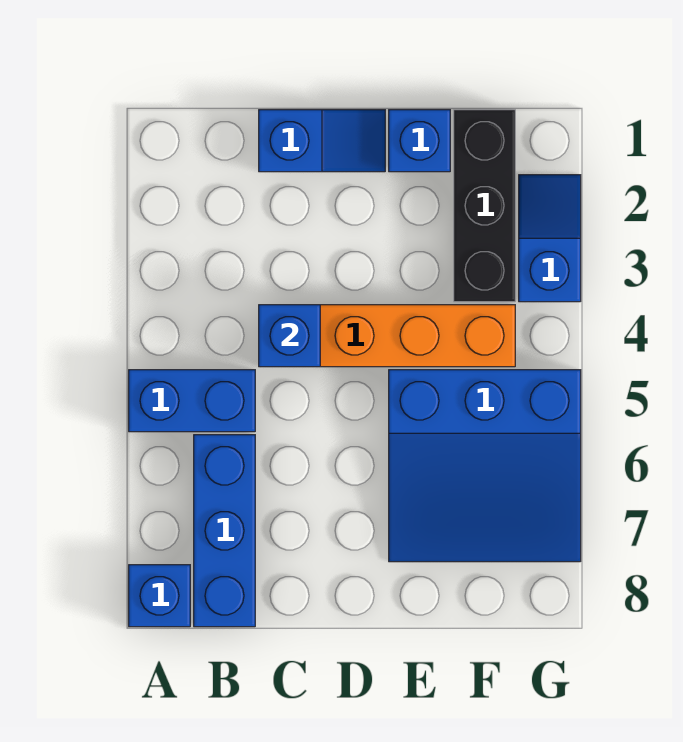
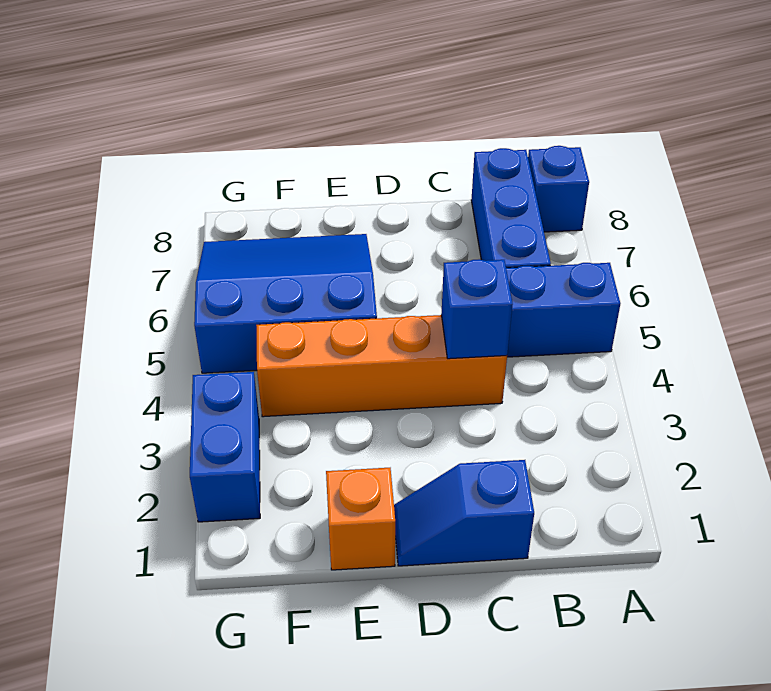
blue 1x1 brick [389,110,450,172] -> orange 1x1 brick [326,468,395,570]
black 1x3 brick [454,110,515,302] -> none
blue 1x2 slope [519,175,581,302] -> blue 1x2 brick [190,372,260,522]

